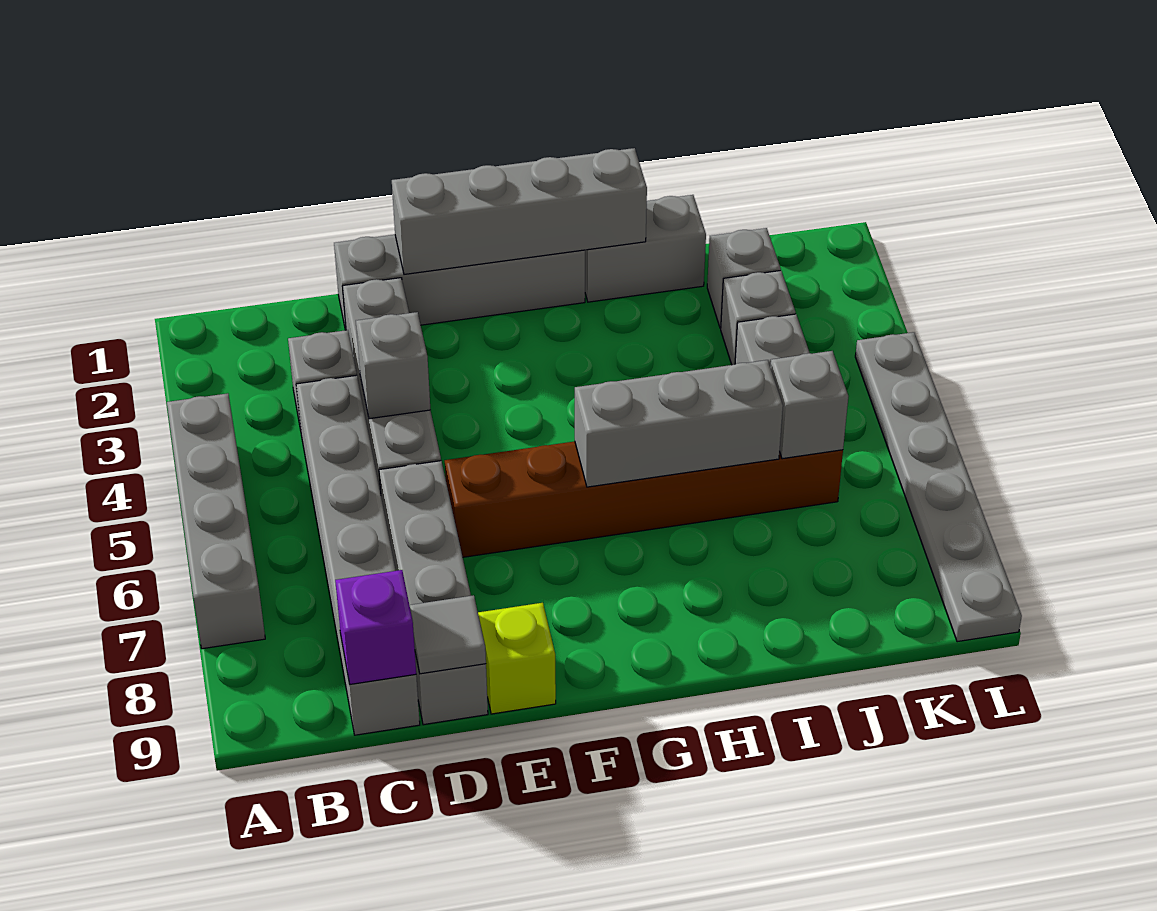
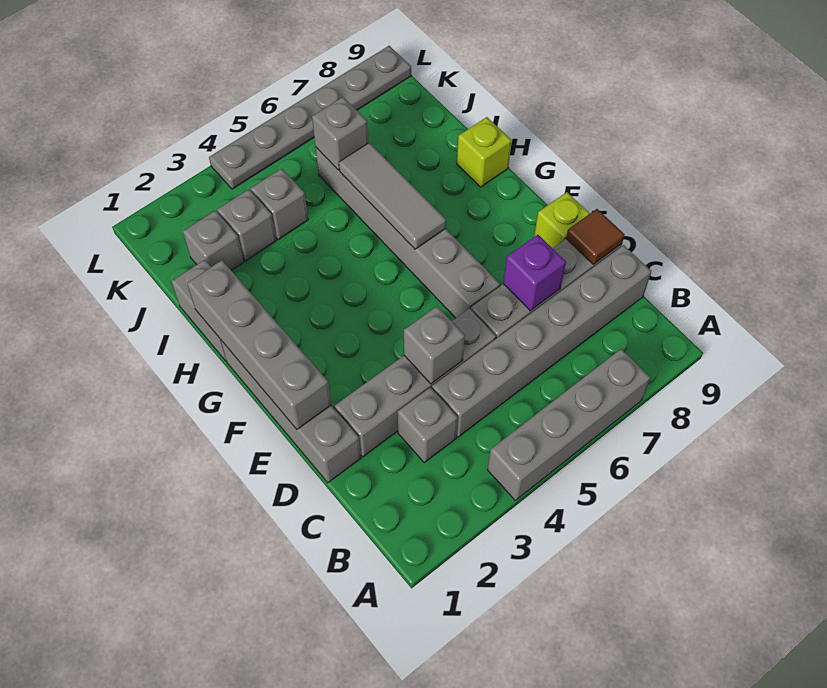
purple 1x1 brick [335,570,416,684] -> purple 1x1 brick moved to [503,235,566,311]
grey 1x1 tile [410,595,486,674] -> brown 1x1 tile [566,209,625,265]
brown 1x6 brick [445,441,843,557] -> grey 1x6 brick [315,147,500,318]
grey 1x3 brick [575,360,783,487] -> grey 1x3 tile [339,143,446,249]
none -> lime 1x1 brick [457,117,512,187]

